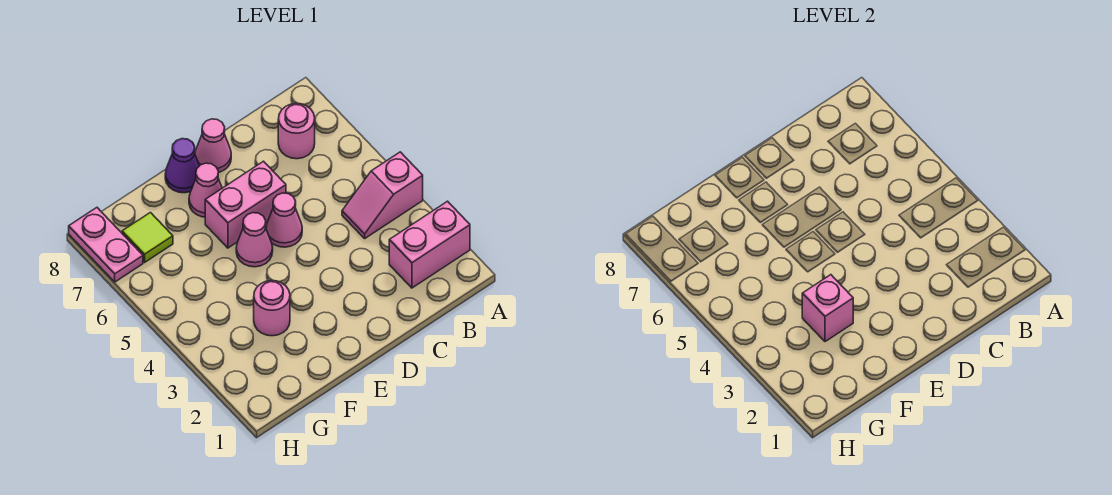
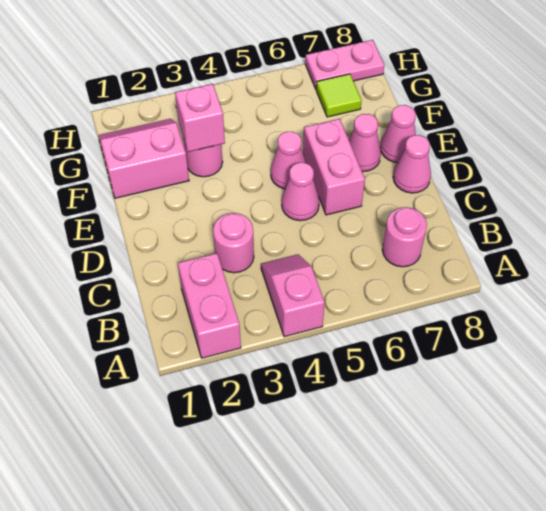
none -> pink 1x1 round brick [213,213,254,273]
purple 1x1 cone [165,139,200,193] -> pink 1x1 cone [380,105,416,163]
none -> pink 2x2 slope [98,119,189,198]

